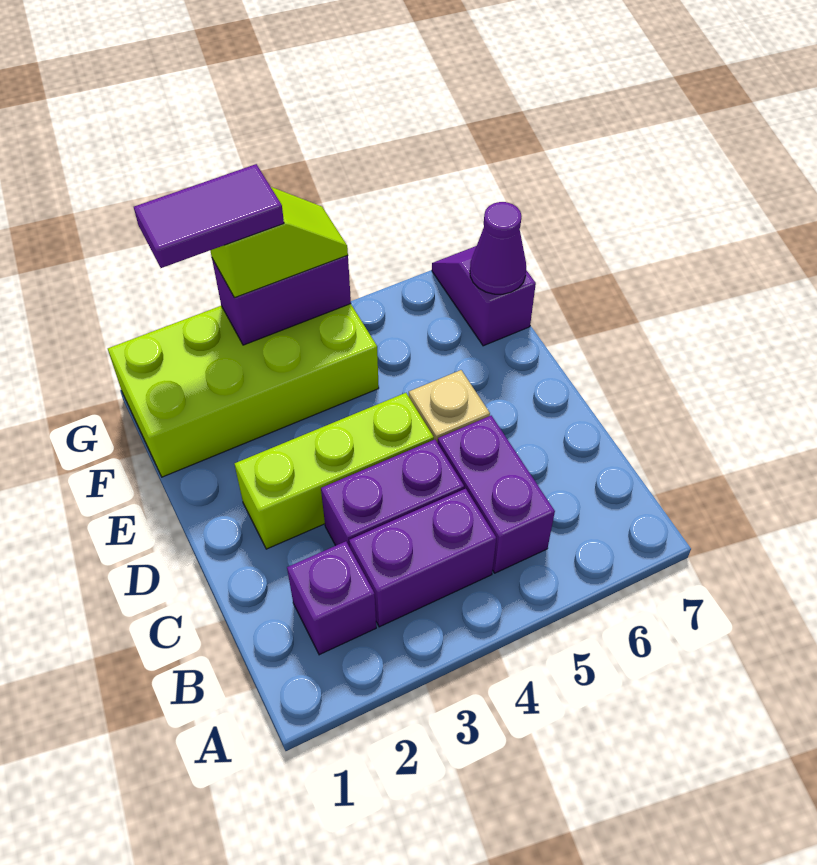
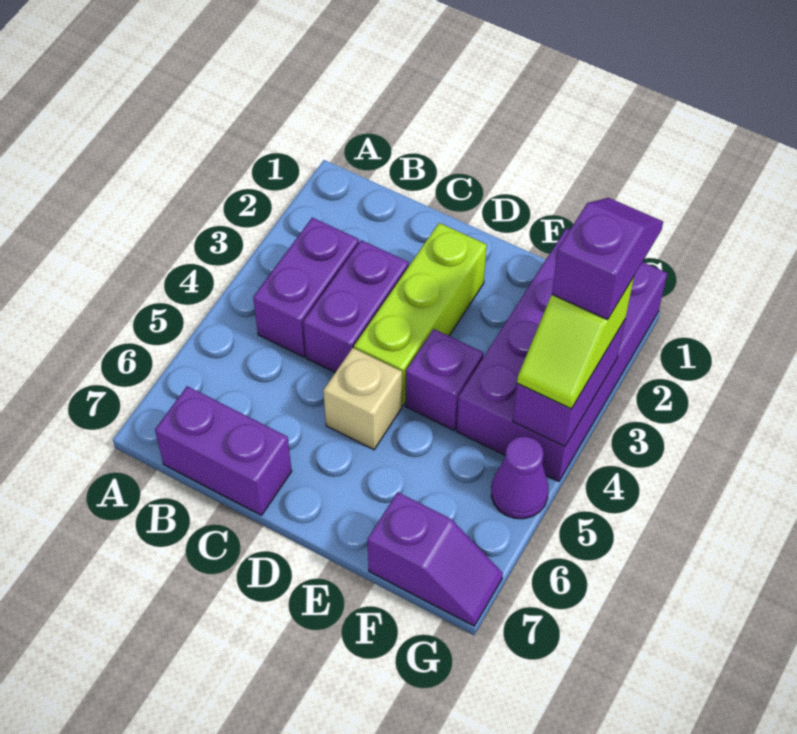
purple 1x1 brick [287,541,376,655] -> purple 1x1 brick moved to [406,329,483,430]
purple 1x2 brick [438,416,555,573] -> purple 1x2 brick moved to [155,386,292,515]
lime 2x4 brick [108,304,379,477] -> purple 2x4 brick [457,228,667,481]
purple 1x1 cone [470,202,526,294] -> purple 1x1 cone moved to [491,436,548,519]
purple 1x2 tile [134,164,284,268] -> purple 1x2 slope [552,198,663,320]

